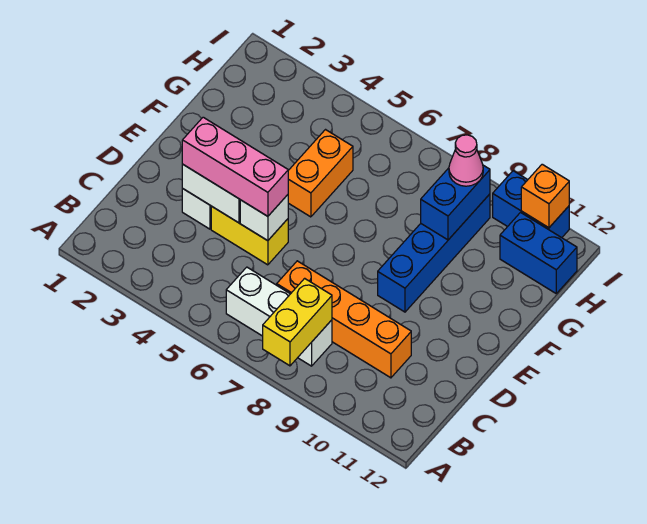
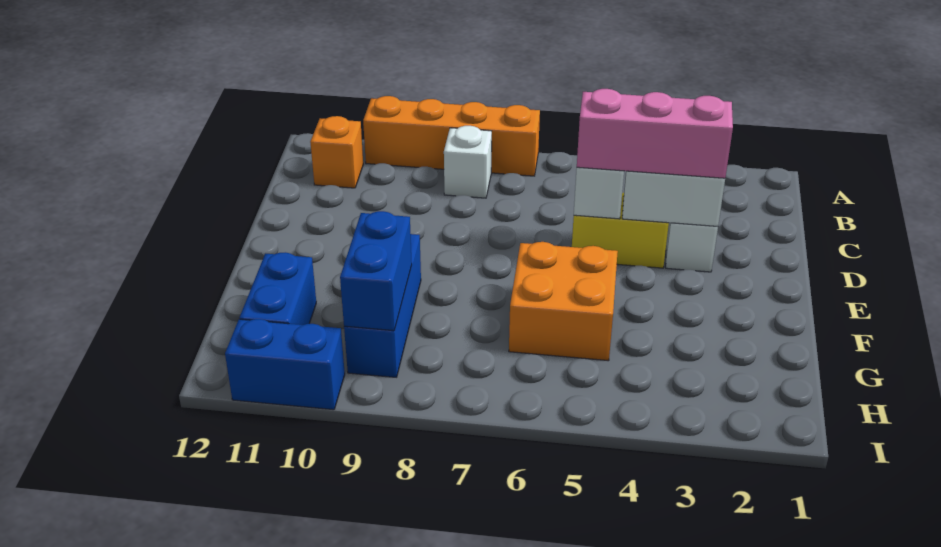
yellow 1x2 brick [263,278,332,366] -> none
white 1x3 brick [226,267,332,366] -> white 1x1 brick [444,126,492,198]
orange 1x4 brick [277,261,411,378] -> orange 1x4 brick moved to [363,96,540,176]
blue 1x4 brick [378,194,490,312] -> blue 1x3 brick [344,234,421,377]
orange 1x2 brick [288,130,353,217] -> orange 2x2 brick [509,242,618,361]
pink 1x1 cone [449,135,483,186] -> none
blue 1x2 brick [500,213,577,293] -> blue 1x2 brick turned to [240,252,316,325]
orange 1x1 brick [521,164,569,228] -> orange 1x1 brick moved to [310,116,363,188]

